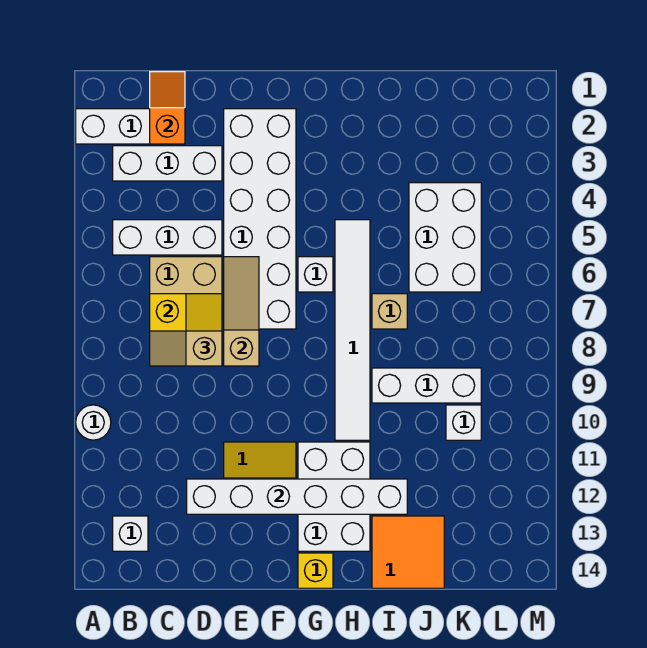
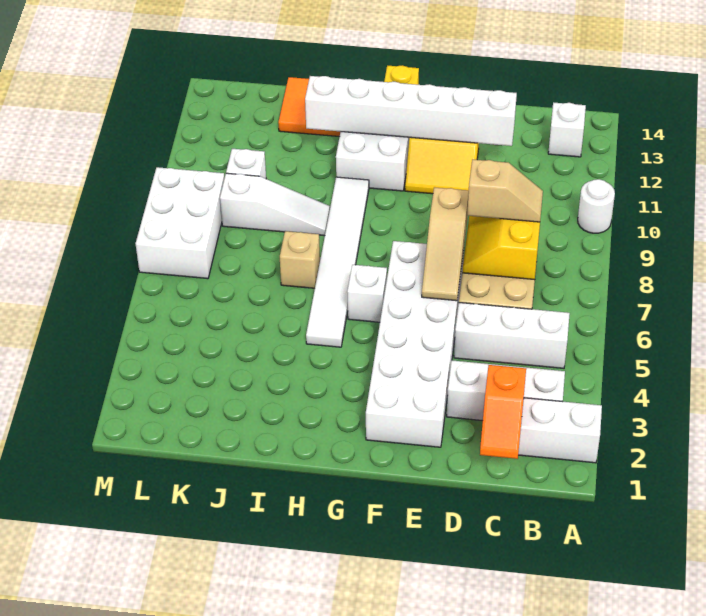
white 1x3 brick [372,368,481,403] -> white 1x3 slope [220,173,330,236]
white 2x3 brick [409,183,481,292] -> white 2x3 brick moved to [136,167,225,279]

